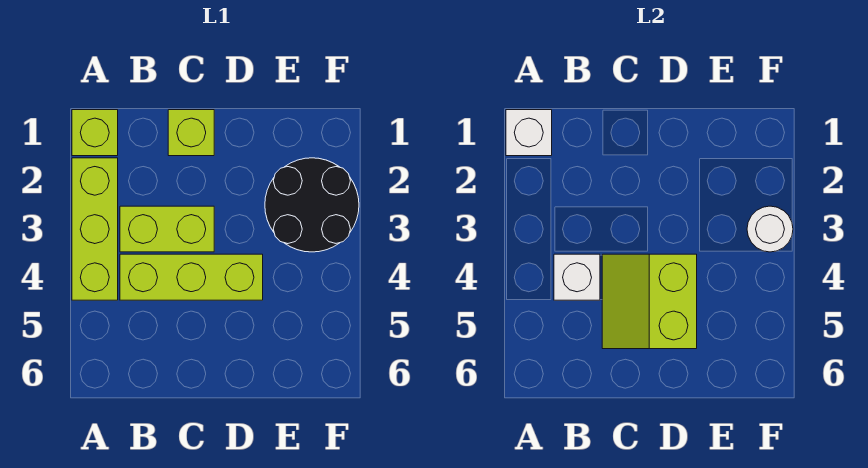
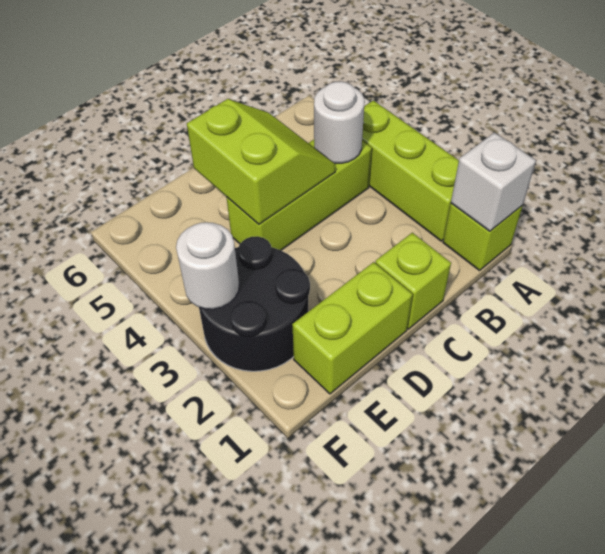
lime 1x2 brick [120,206,214,252] -> lime 1x2 brick moved to [292,262,413,394]
white 1x1 brick [554,254,600,300] -> white 1x1 round brick [314,81,364,163]

